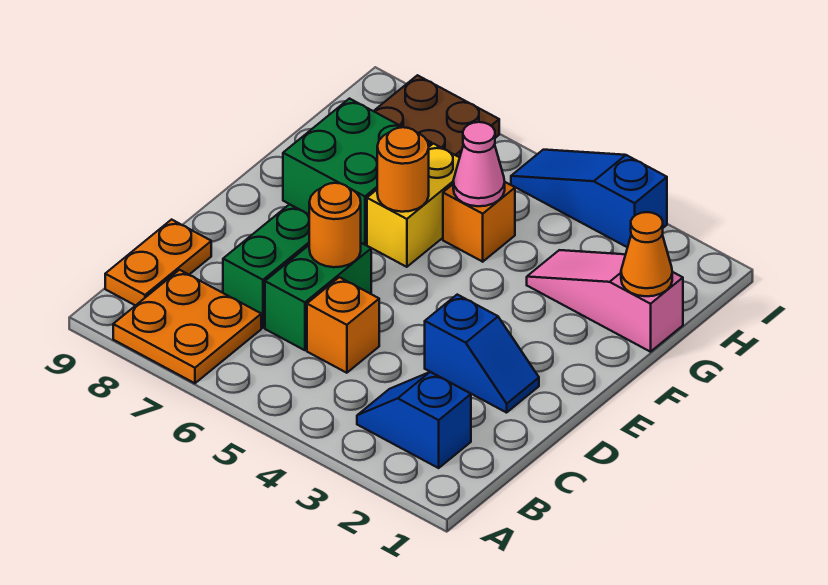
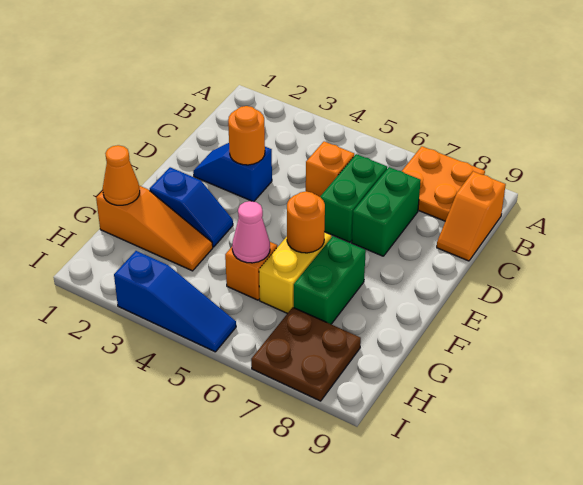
blue 1x2 slope [357,372,471,468] -> blue 1x2 slope moved to [149,167,233,247]
orange 1x2 plate [105,220,211,306] -> orange 1x2 slope [437,171,506,261]
orange 1x1 round brick [309,183,361,267] -> orange 1x1 round brick moved to [228,106,265,165]
green 2x2 brick [283,99,431,245] -> green 1x2 brick [294,236,366,324]
pink 1x3 slope [527,250,683,352] -> orange 1x3 slope [96,186,213,271]

